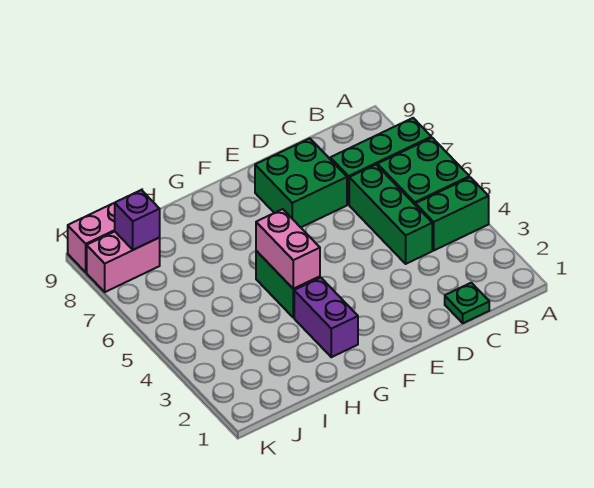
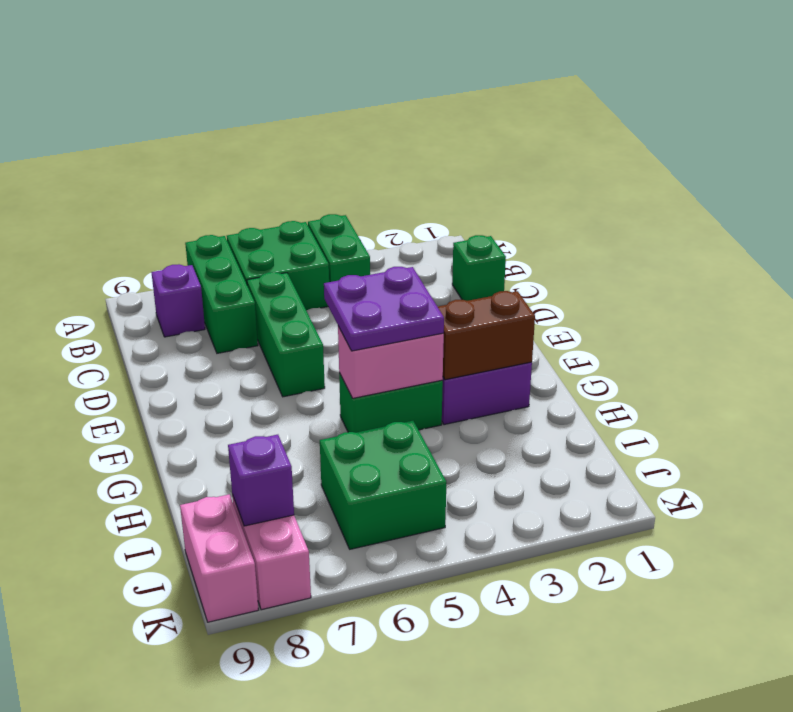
none -> purple 1x1 brick [151,264,205,337]
green 1x1 plate [445,283,489,323] -> green 1x1 brick [452,235,506,301]
green 1x3 brick [349,165,432,264] -> green 1x3 brick turned to [247,272,325,397]
green 2x2 brick [255,138,347,227] -> green 2x2 brick moved to [320,421,446,549]
none -> purple 2x2 plate [324,267,444,351]
none -> brown 1x2 brick [437,291,535,380]

